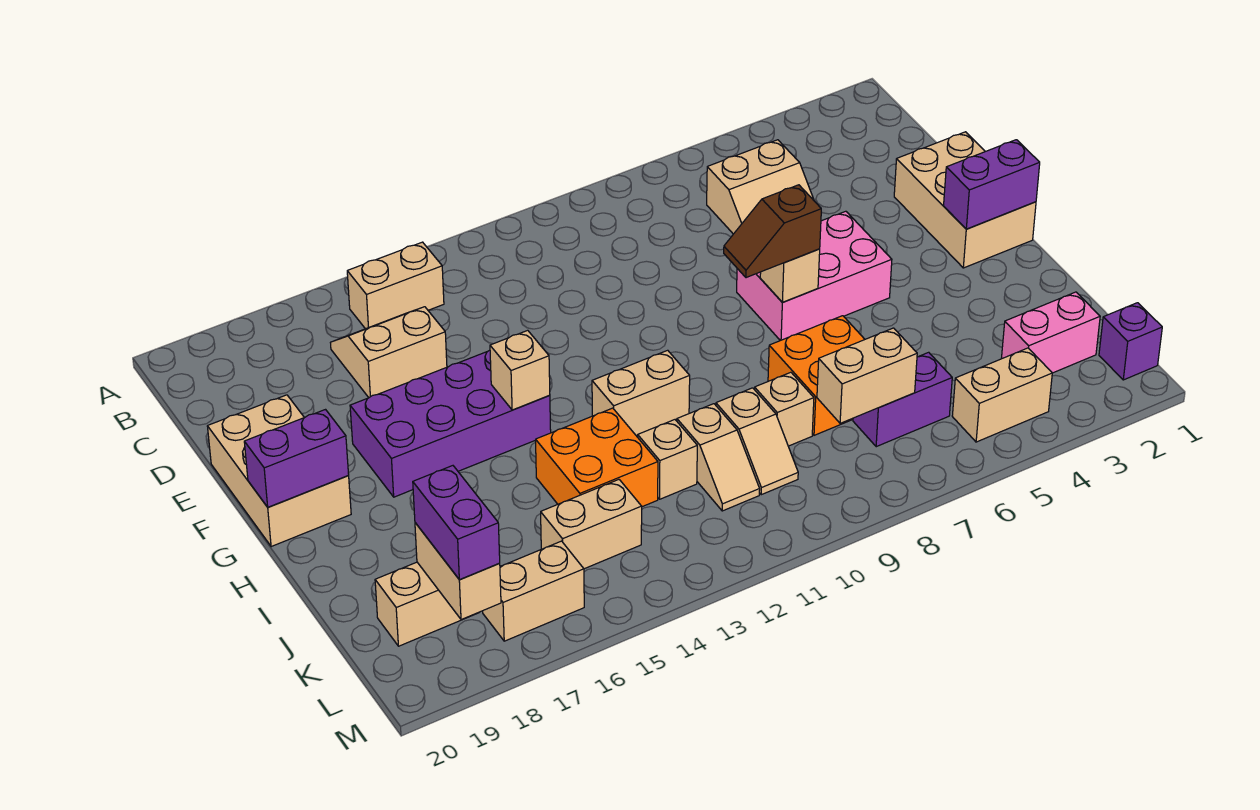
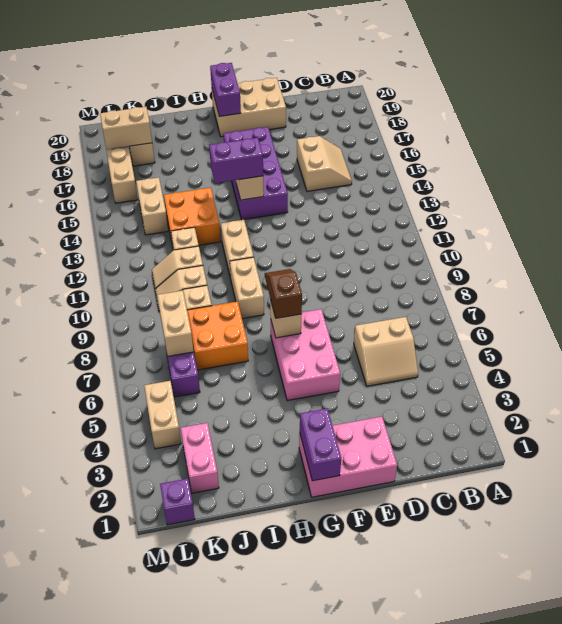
tan 1x2 brick [347,242,444,329] -> tan 1x2 brick moved to [230,257,264,319]
tan 2x2 slope [707,140,814,234] -> tan 2x2 slope turned to [354,317,418,386]
tan 2x3 brick [894,132,1036,268] -> pink 2x3 brick [299,417,397,497]
purple 1x2 brick [413,466,500,580] -> purple 1x2 brick moved to [209,138,263,183]

